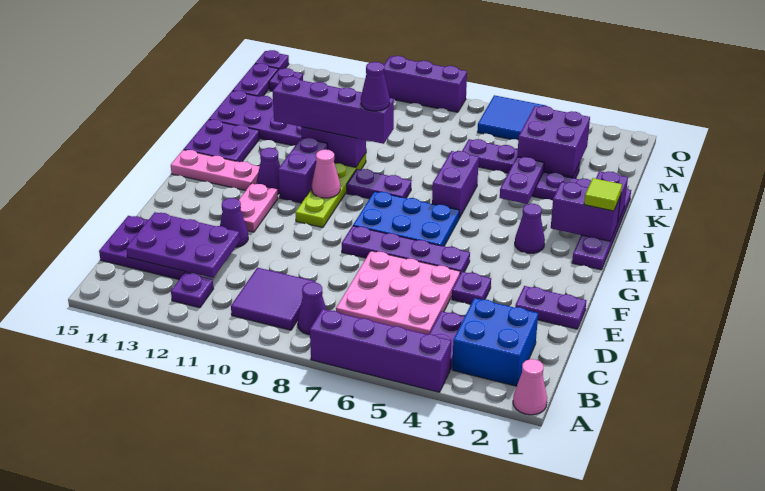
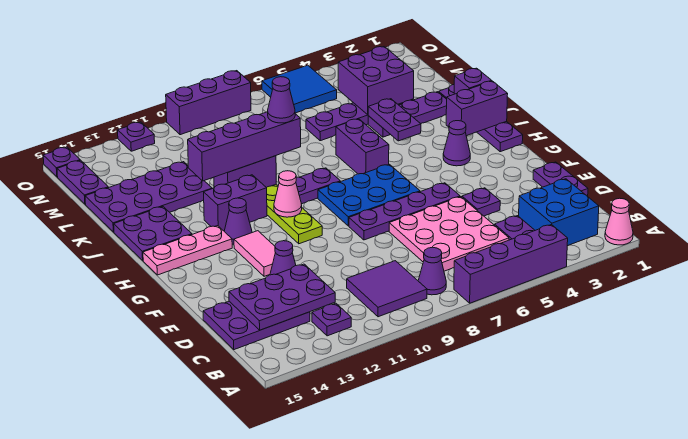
purple 1x2 plate [515,286,586,329] -> purple 1x2 plate turned to [533,162,588,196]
pink 1x2 plate [239,184,278,232] -> pink 1x2 tile [234,231,275,276]
purple 1x2 brick [278,138,328,203] -> purple 1x2 brick turned to [204,175,267,231]
lime 1x1 tile [584,178,622,211] -> none
purple 1x1 plate [269,68,303,91] -> purple 1x1 plate moved to [118,122,155,151]

